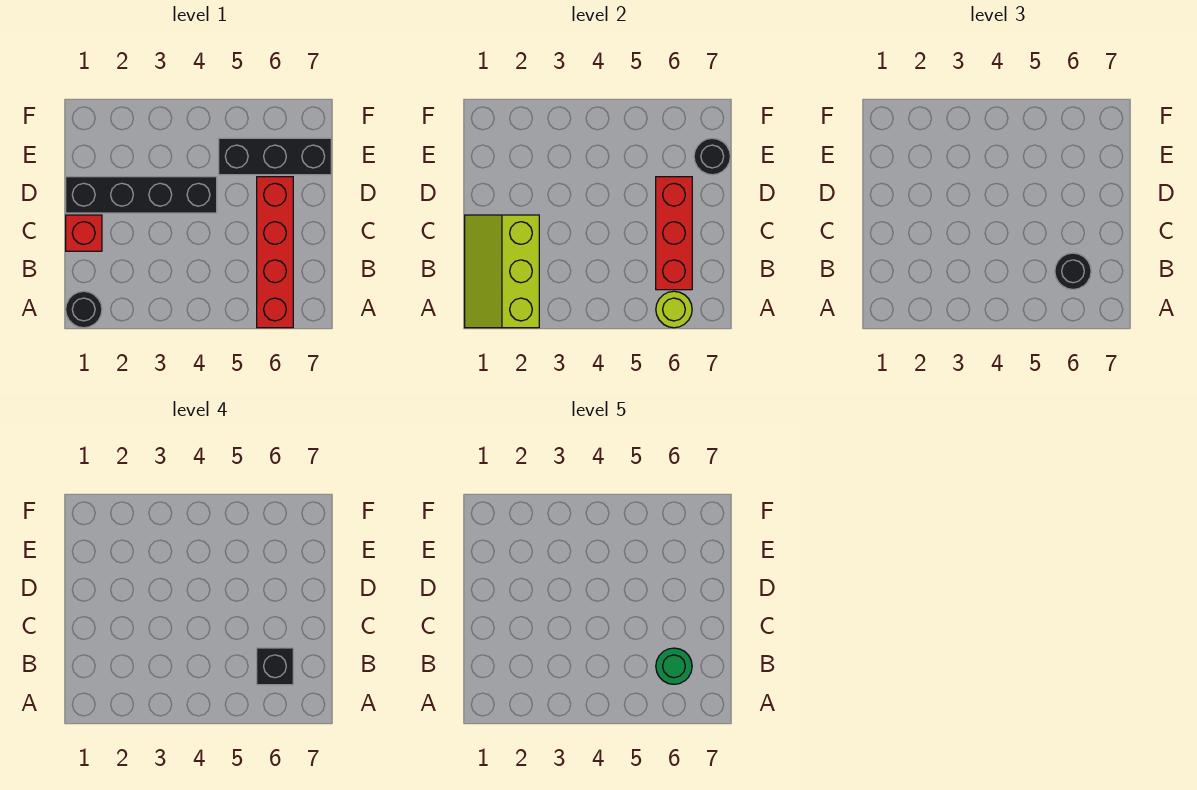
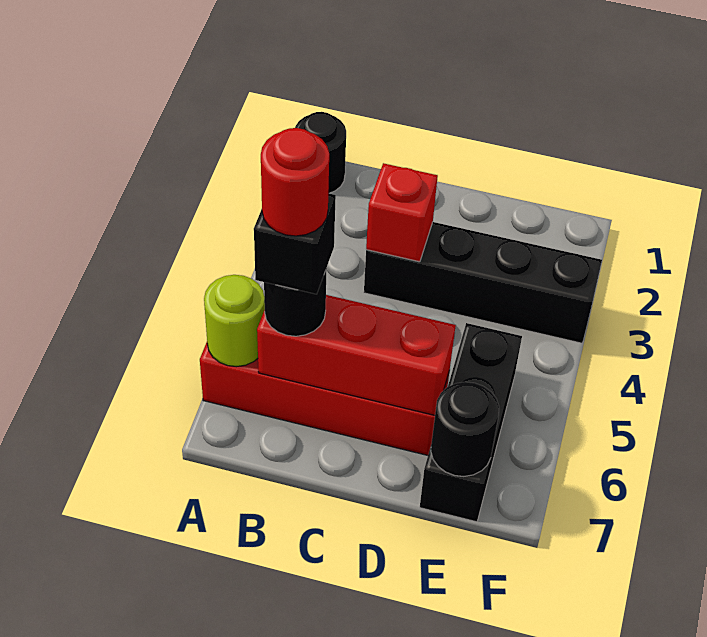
lime 2x3 slope [465,215,539,328] -> none
green 1x1 round brick [656,648,692,684] -> red 1x1 round brick [261,128,329,236]
red 1x1 brick [66,215,102,251] -> red 1x1 brick moved to [366,163,438,262]
black 1x4 brick [66,177,217,213] -> black 1x4 brick turned to [364,222,602,343]

